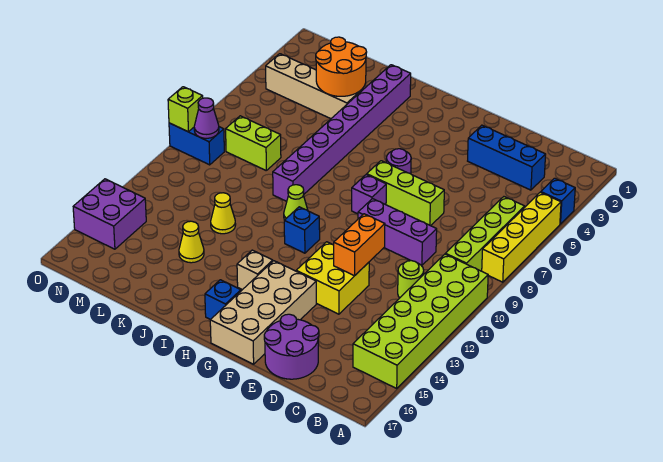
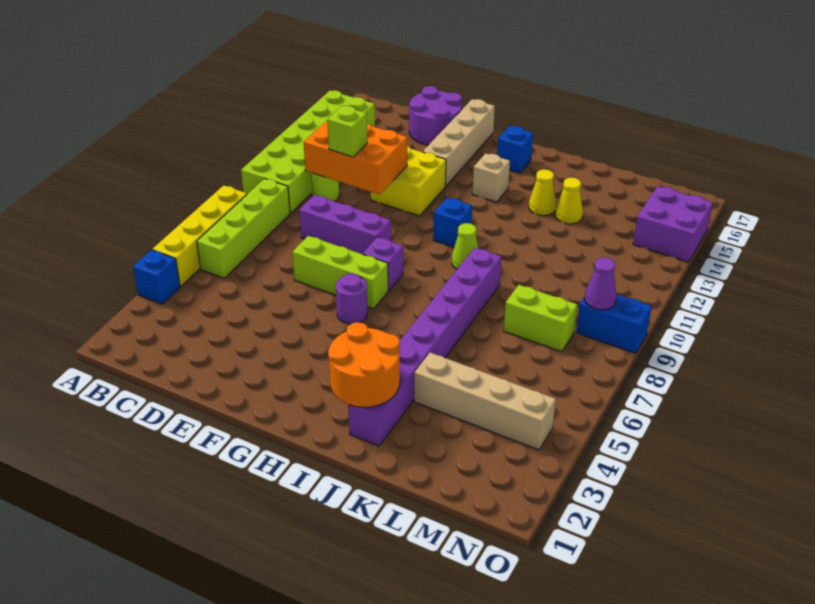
blue 1x3 brick [468,125,546,190] -> none
orange 1x2 brick [334,214,385,276] -> orange 2x3 brick [304,121,408,195]
tan 2x4 brick [210,261,316,364] -> tan 1x4 brick [423,99,495,186]
orange 2x2 round brick [316,37,367,96] -> orange 2x2 round brick moved to [328,322,400,407]
yellow 1x1 cone [211,193,236,234] -> yellow 1x1 cone moved to [529,169,556,216]
lime 1x1 brick [168,87,203,132] -> lime 1x1 brick moved to [327,106,367,157]

